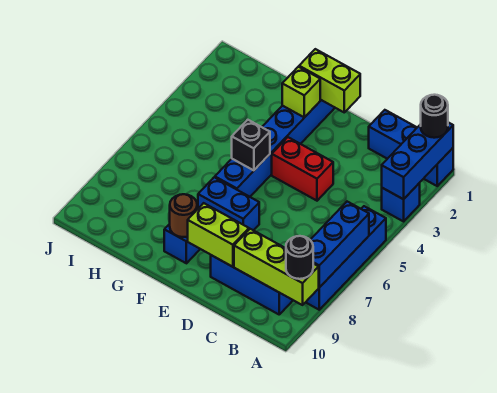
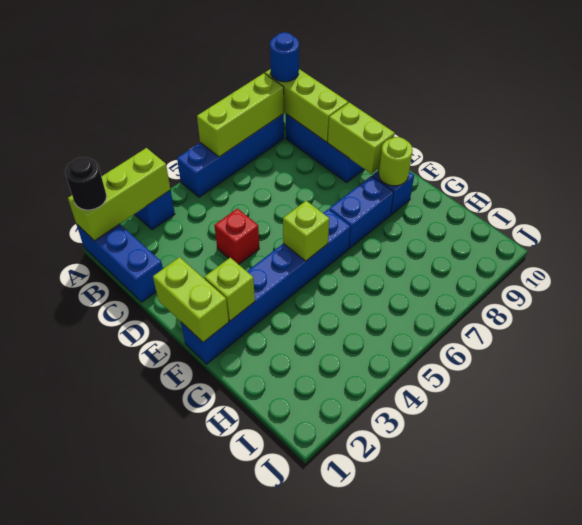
blue 1x3 brick [382,122,453,199] -> lime 1x3 brick [68,148,170,241]
blue 1x3 brick [311,202,369,288] -> lime 1x3 brick [197,73,284,157]
black 1x1 round brick [286,236,313,279] -> blue 1x1 round brick [270,32,299,82]
red 1x2 brick [272,137,333,201] -> red 1x1 brick [214,208,259,264]
blue 1x2 brick [198,177,259,230] -> blue 1x2 brick turned to [329,176,394,248]
black 1x1 brick [232,120,270,170] -> lime 1x1 brick [283,201,329,261]
brown 1x1 round brick [170,194,197,237] -> lime 1x1 round brick [379,137,413,186]

